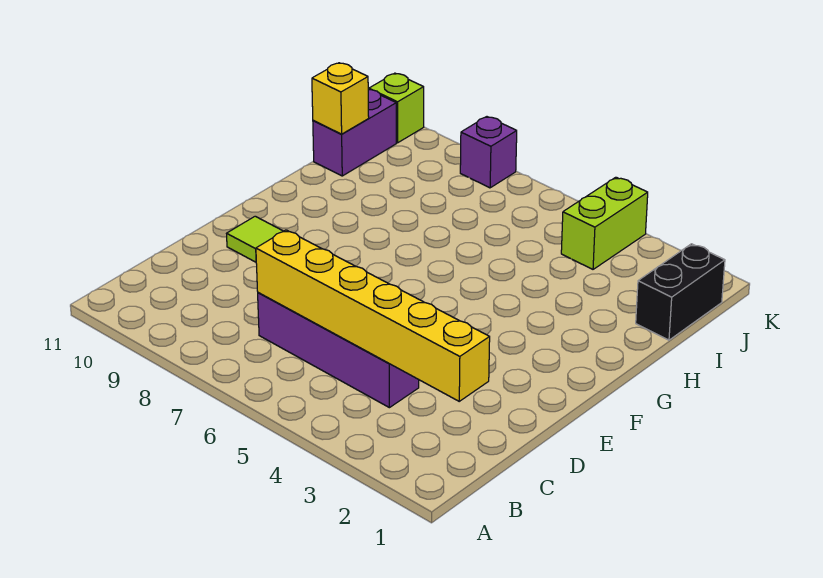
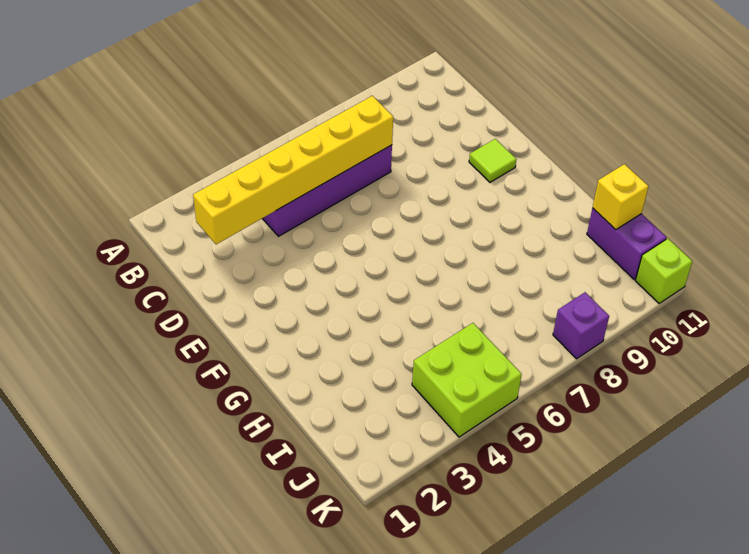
black 1x2 brick [636,244,725,340] -> none
lime 1x2 brick [561,177,648,269] -> lime 2x2 brick [412,323,522,437]

